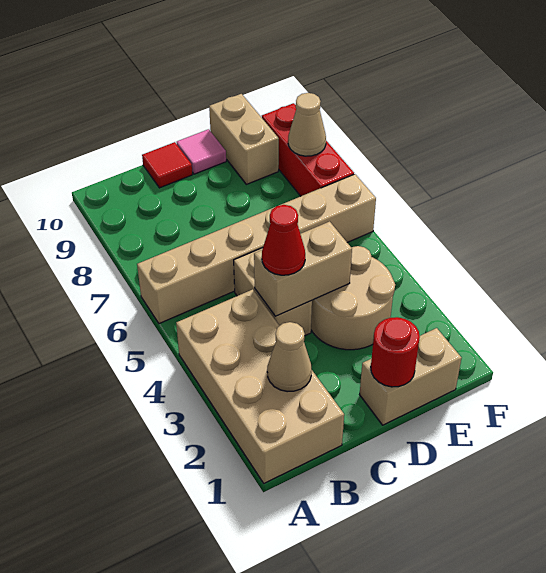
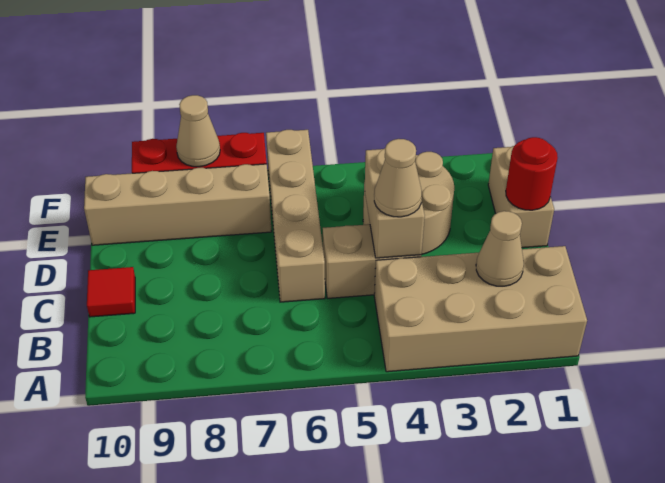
tan 1x6 brick [137,174,376,324] -> tan 1x4 brick [266,130,325,302]
red 1x1 cone [262,205,305,275] -> tan 1x1 cone [374,139,422,217]
pink 1x1 tile [177,129,226,174] -> none
tan 1x2 brick [209,94,279,184] -> tan 1x4 brick [84,164,272,245]

